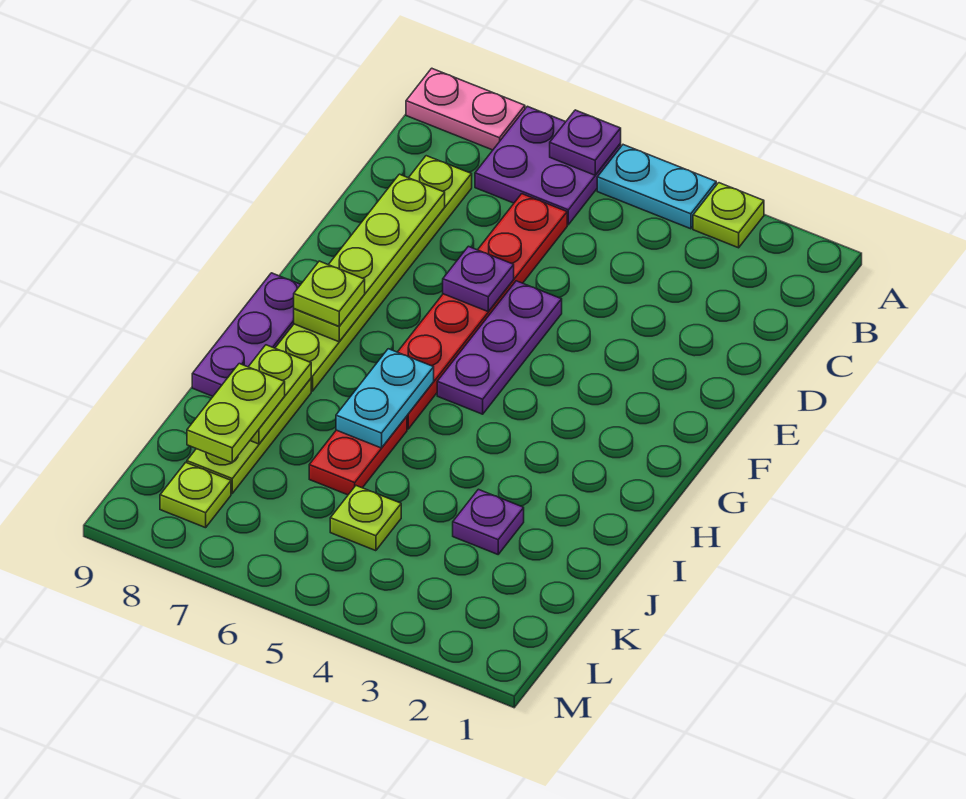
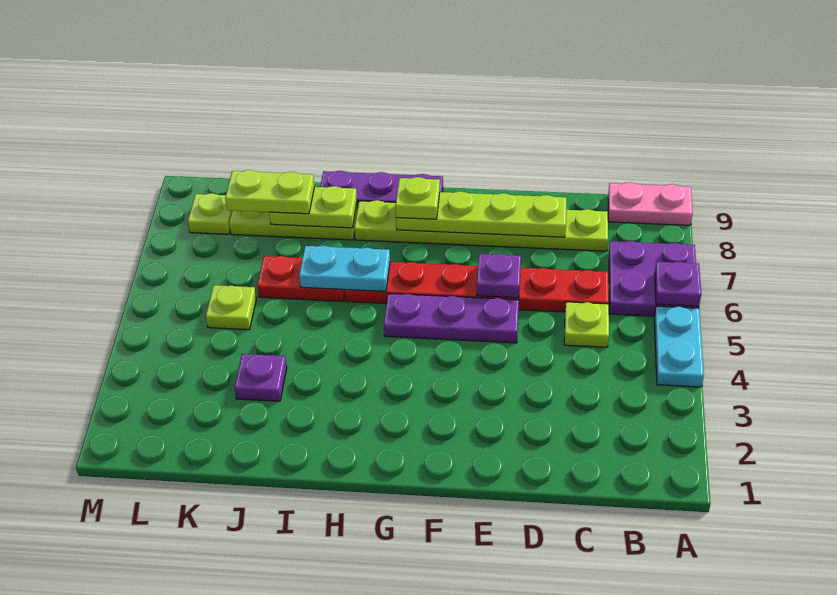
lime 1x1 plate [693,183,764,248] -> lime 1x1 plate moved to [564,302,609,347]
pink 1x2 plate [406,68,525,150] -> pink 1x2 plate turned to [608,182,693,225]

